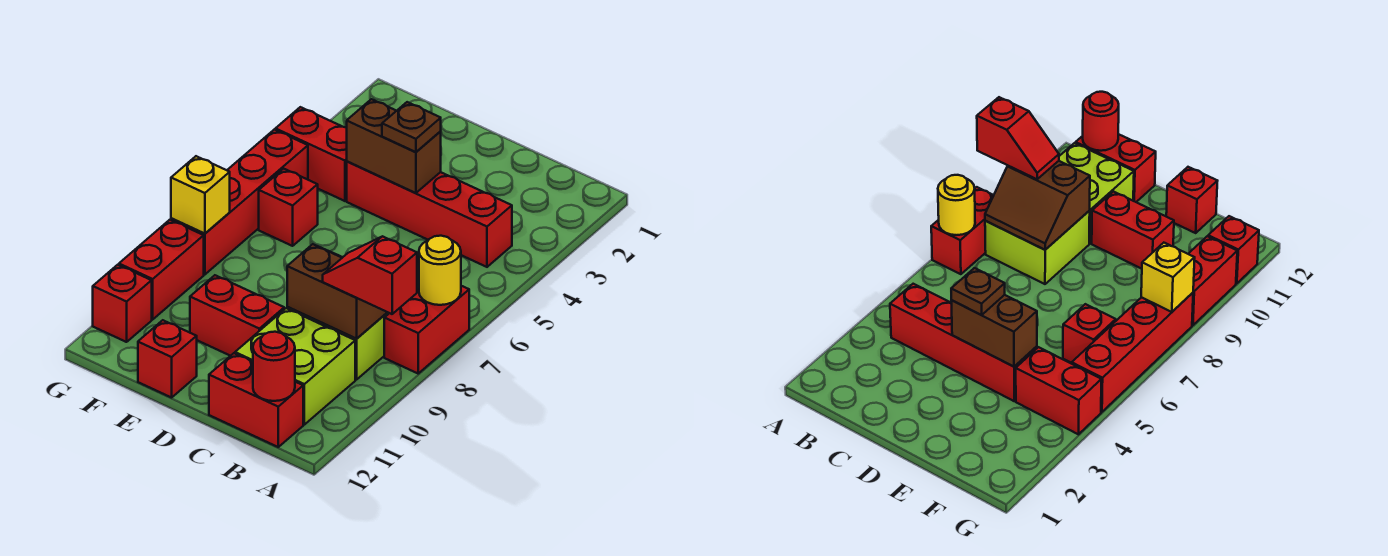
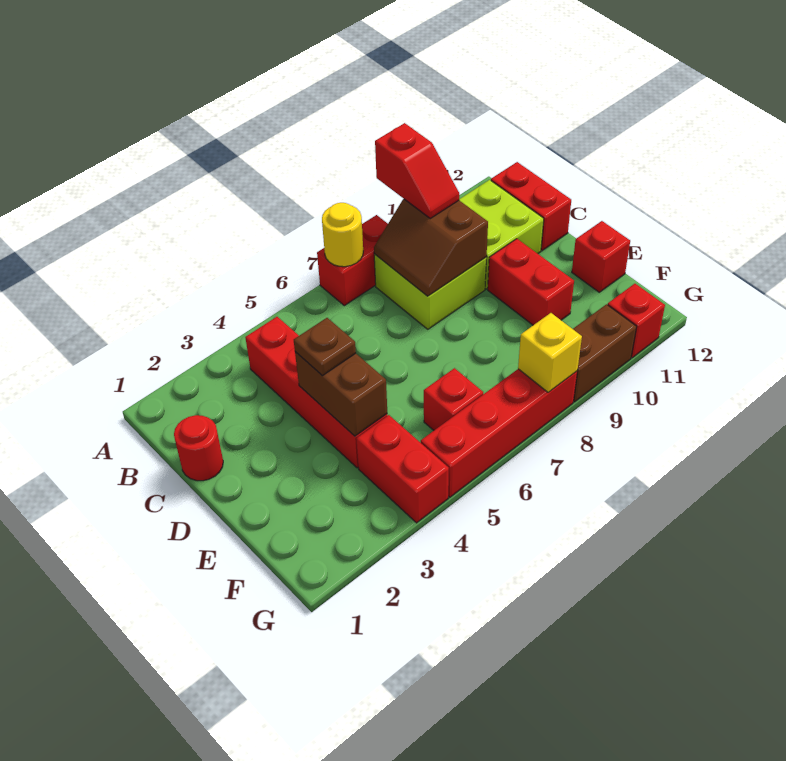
red 1x1 round brick [253,332,295,401] -> red 1x1 round brick moved to [174,415,223,481]
red 1x2 brick [119,220,204,319] -> brown 1x2 brick [573,304,636,402]

